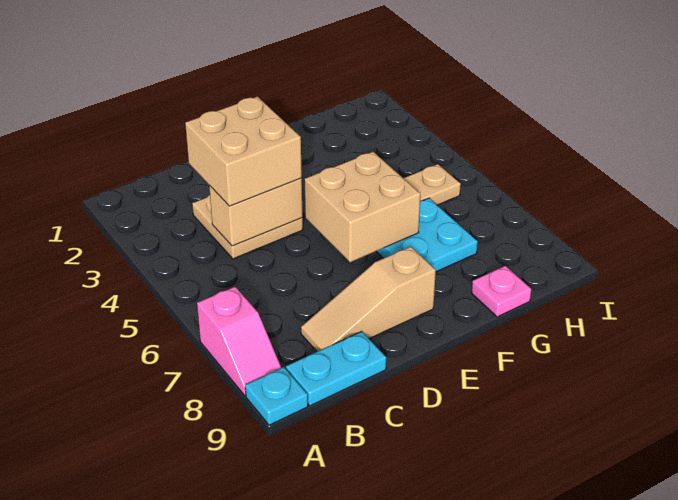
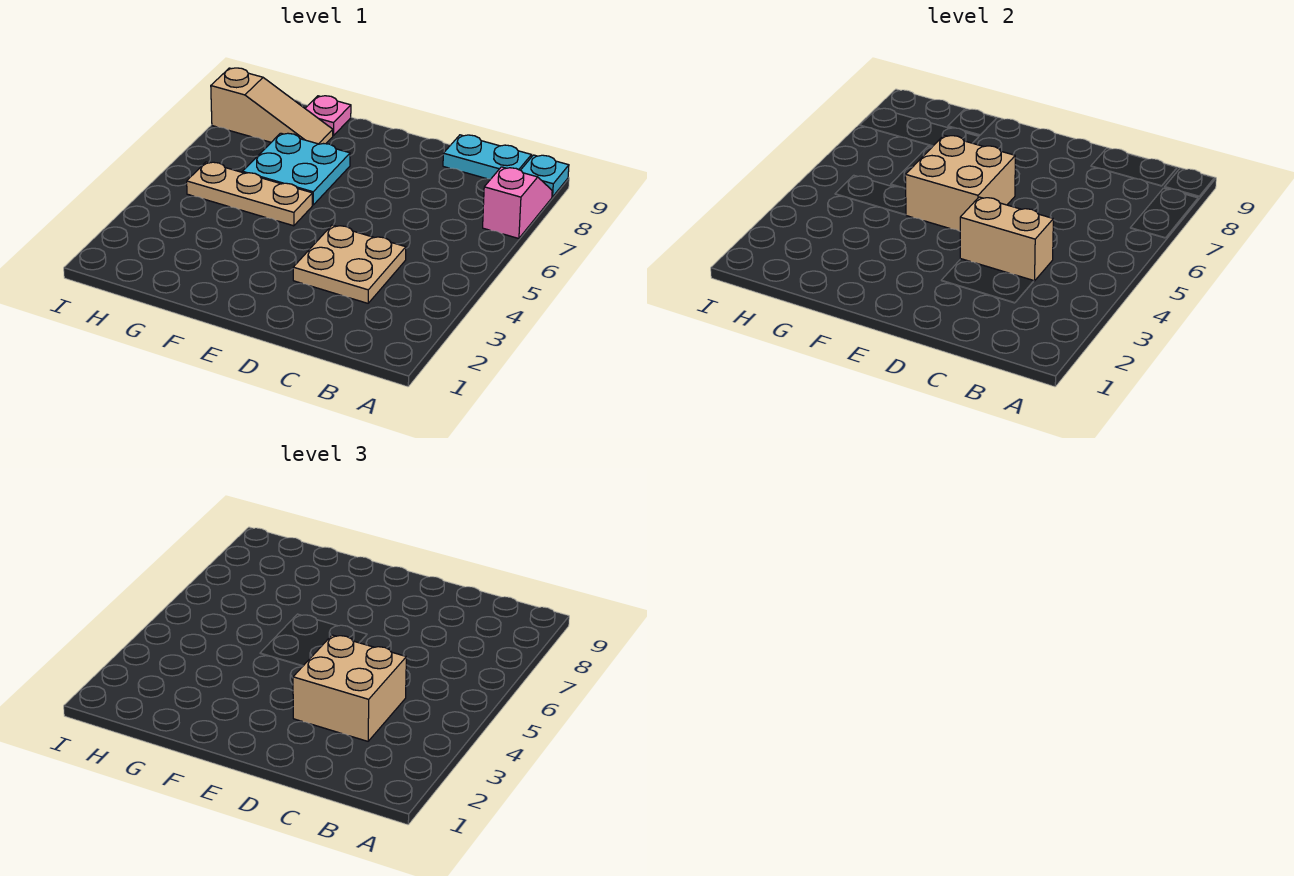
tan 1x3 slope [301,247,436,352] -> tan 1x3 slope moved to [211,68,333,144]

